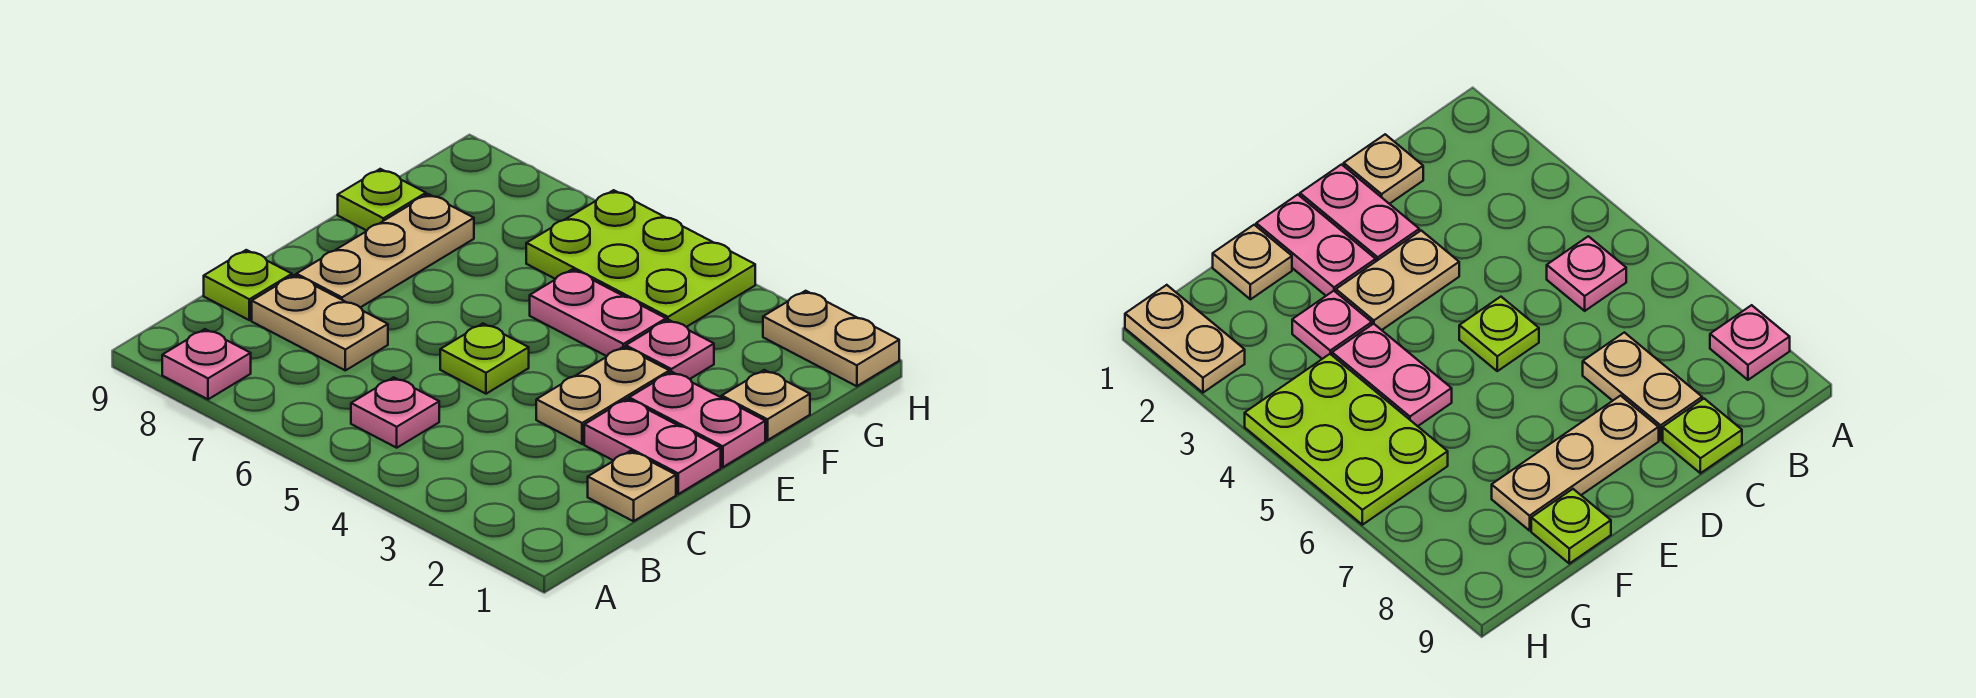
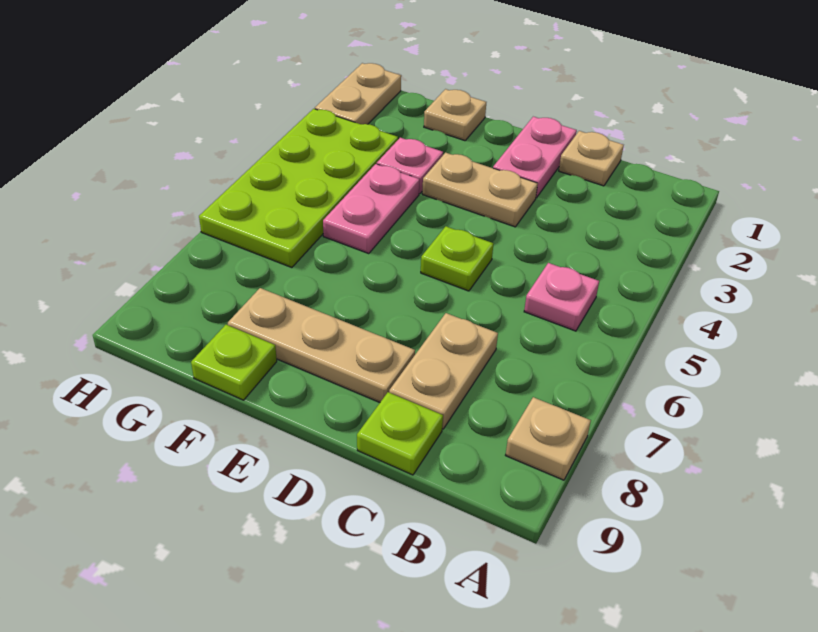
pink 1x1 plate [162,329,251,399] -> tan 1x1 plate [506,397,591,480]
pink 1x2 plate [629,372,765,467] -> none
lime 2x3 plate [526,190,755,327] -> lime 2x4 plate [199,109,398,268]

